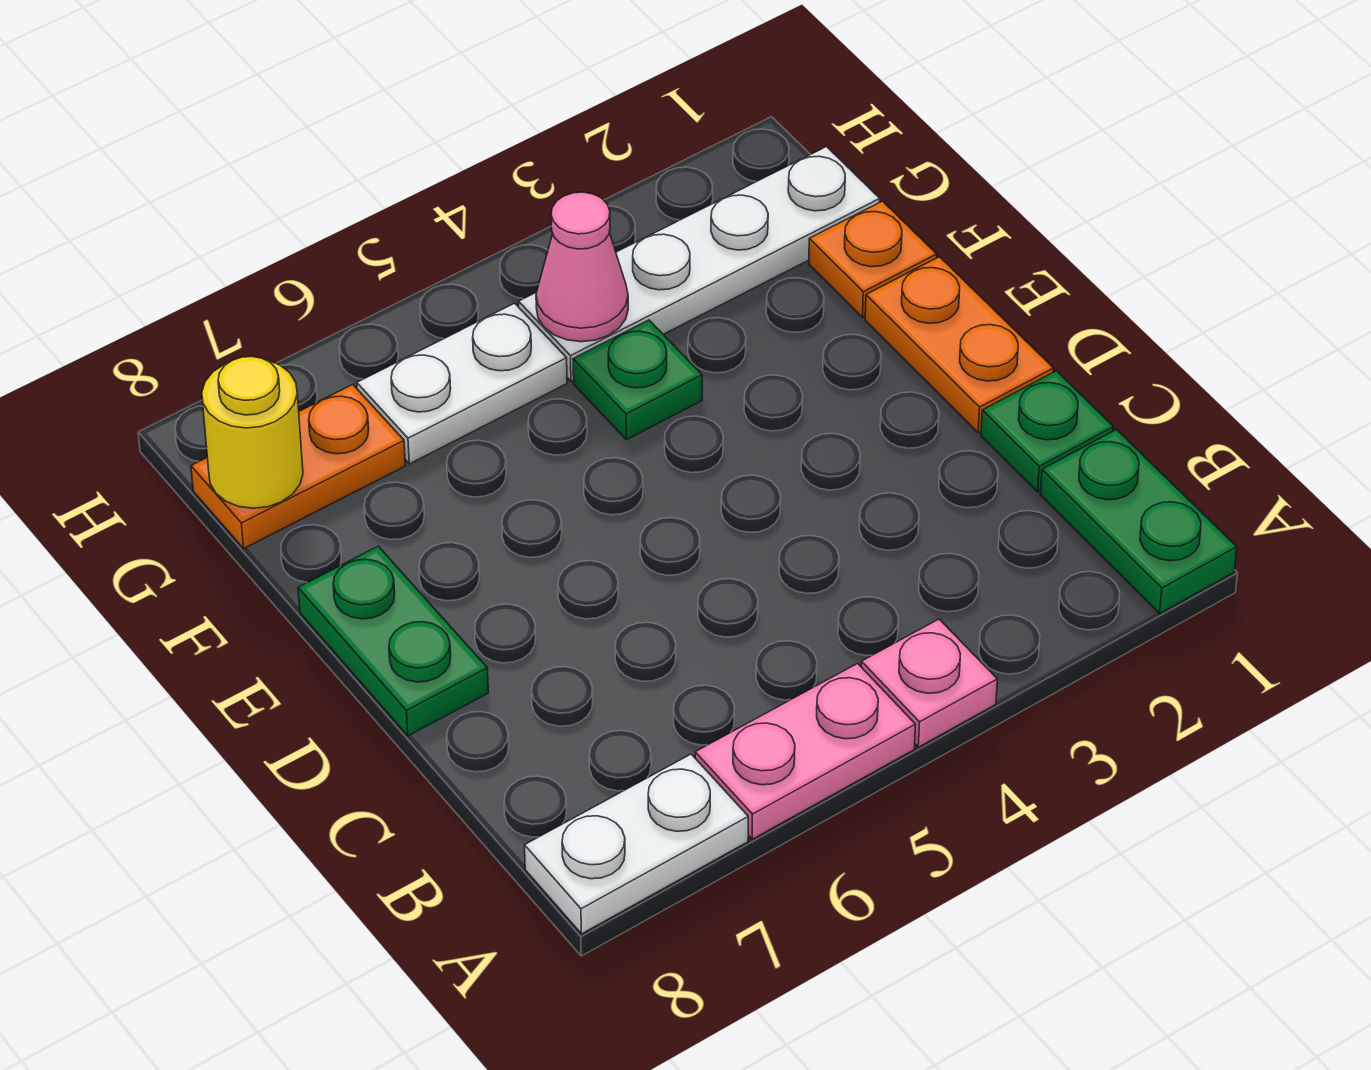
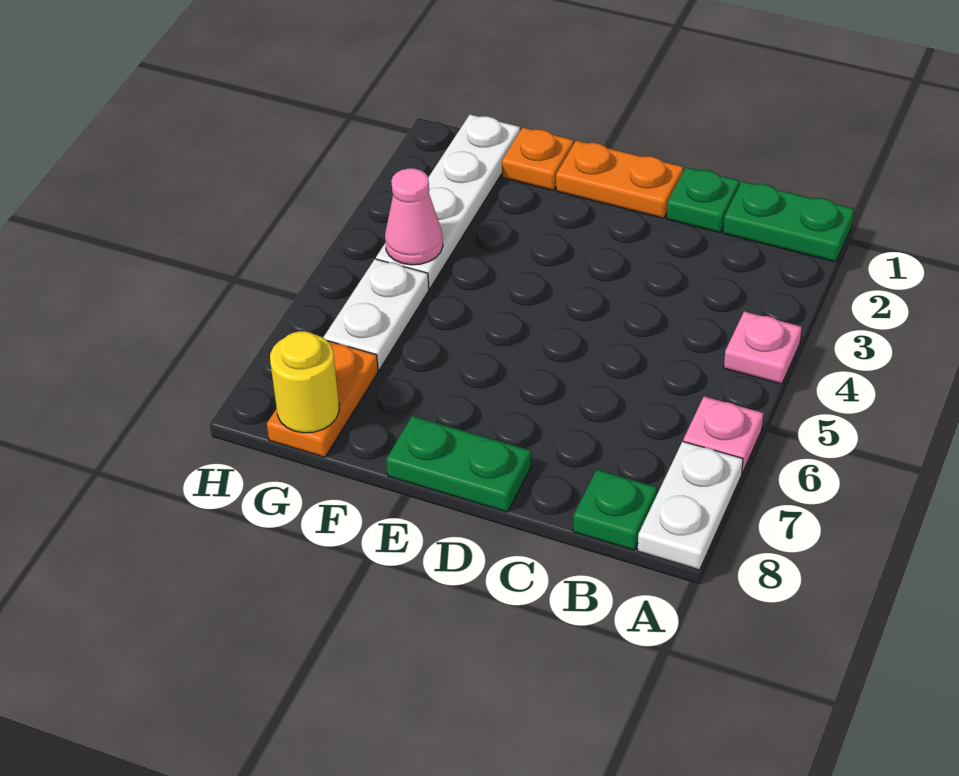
pink 1x2 plate [695,664,916,839] -> pink 1x1 plate [683,396,763,473]
green 1x1 plate [573,320,702,440] -> green 1x1 plate moved to [573,470,657,550]

